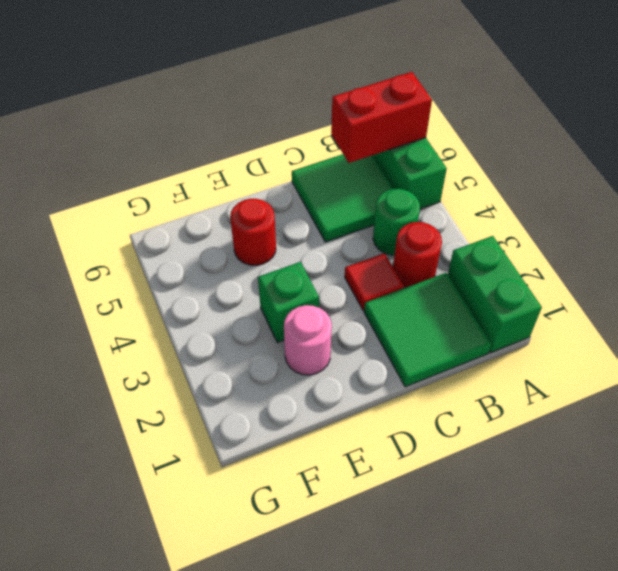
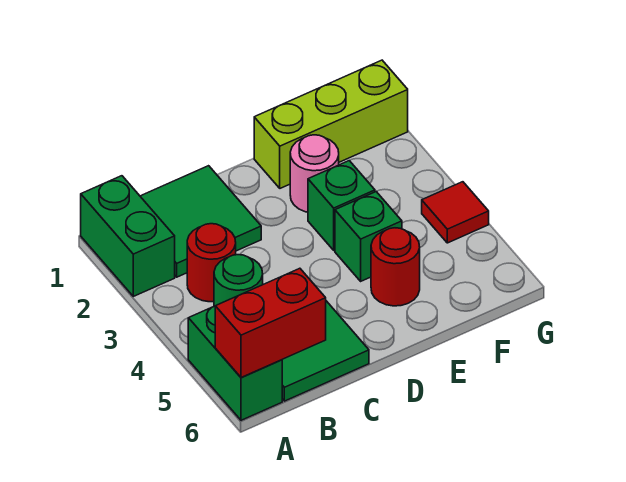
red 1x1 tile [345,253,404,311] -> red 1x1 tile moved to [422,182,489,243]
none -> lime 1x3 brick [254,60,408,188]
none -> green 1x1 brick [335,192,402,281]

